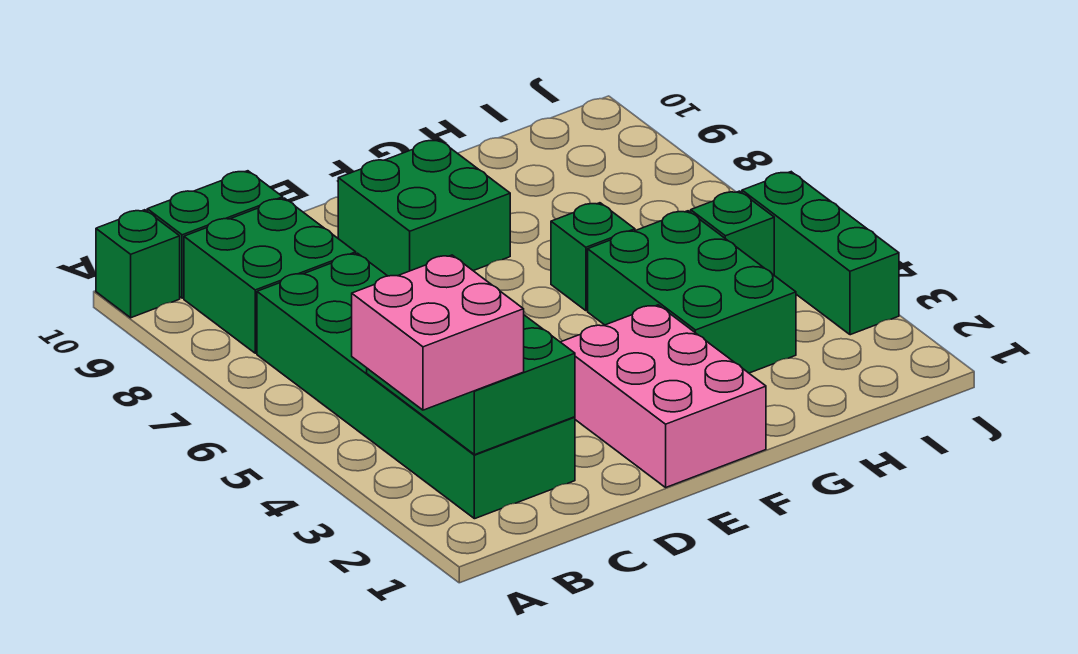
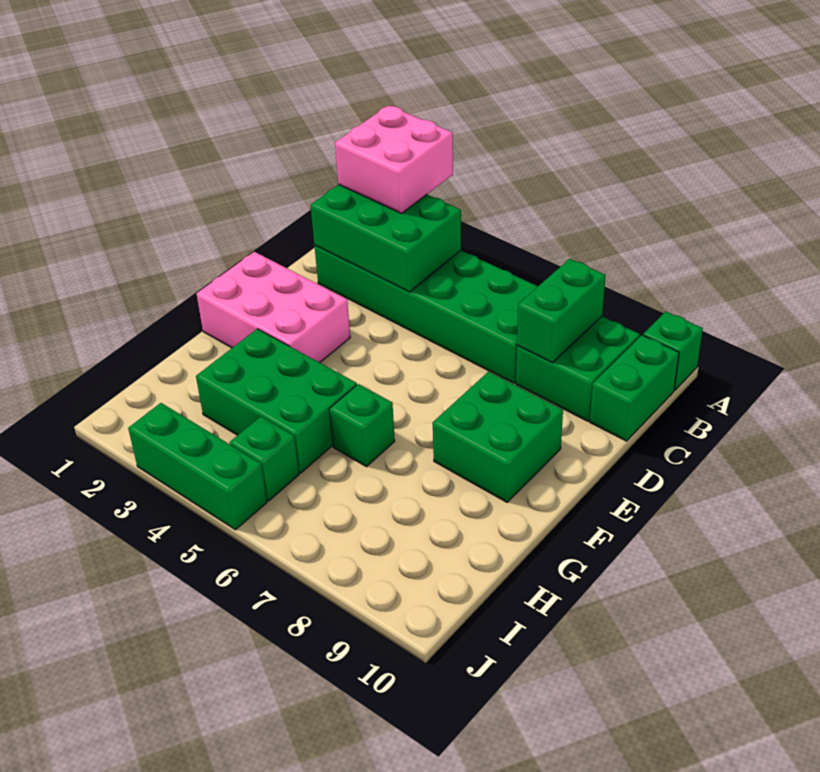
none -> green 1x2 brick [517,259,606,363]

